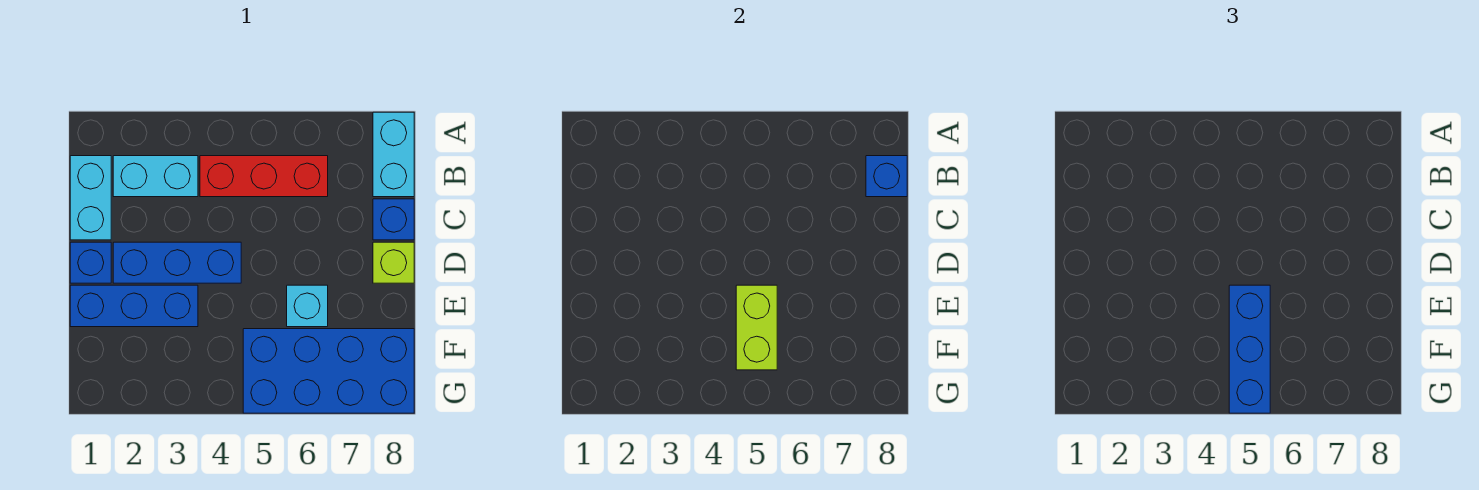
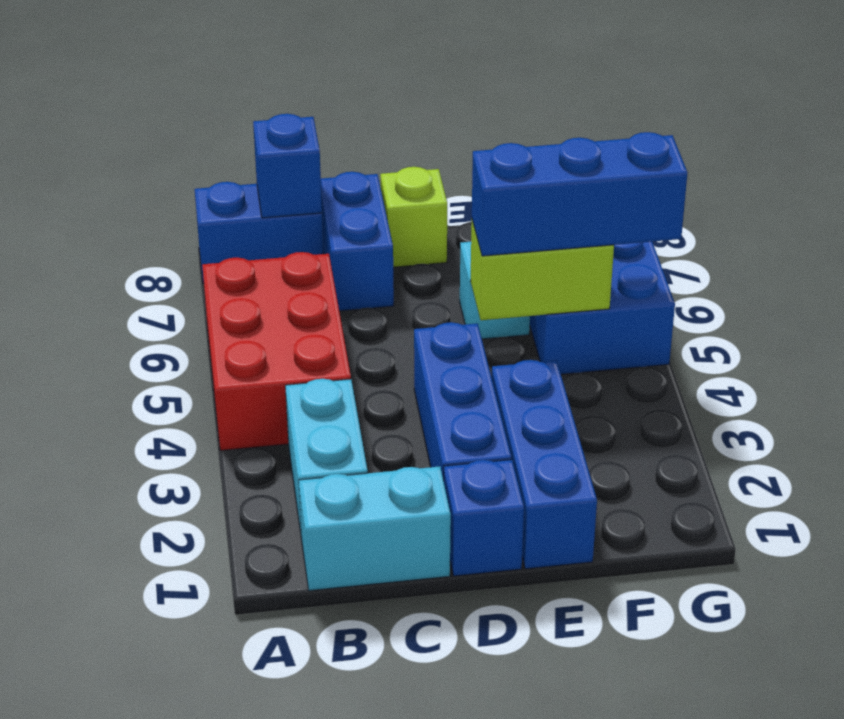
cyan 1x2 brick [373,112,414,197] -> blue 1x2 brick [195,182,323,283]
red 1x3 brick [200,156,328,197] -> red 2x3 brick [202,252,351,450]
blue 1x1 brick [373,199,414,240] -> blue 1x2 brick [321,172,394,311]

